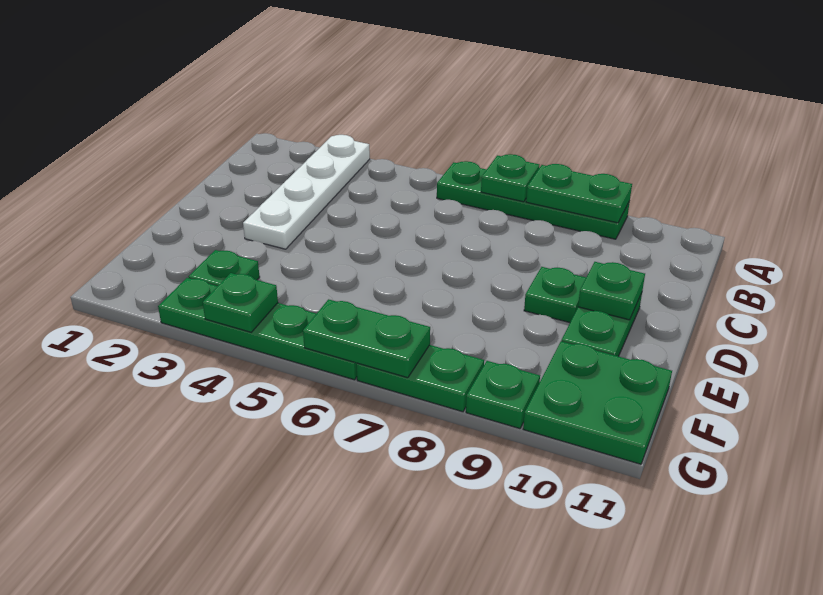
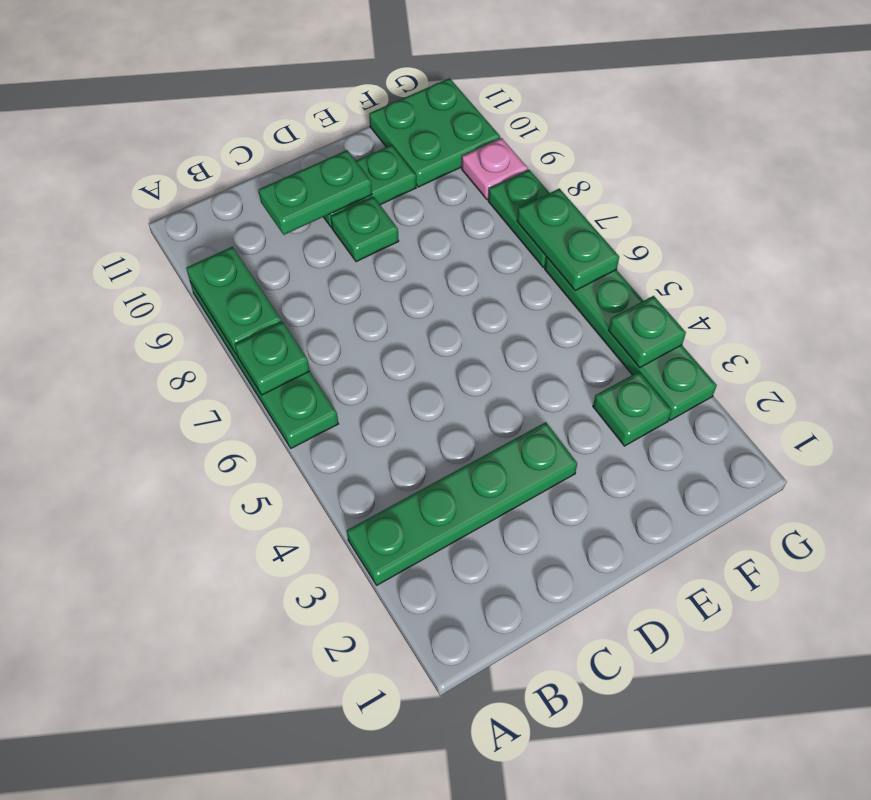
white 1x4 plate [243,135,370,249] -> green 1x4 plate [347,422,577,585]
green 1x1 plate [578,262,645,320] -> green 1x2 plate [259,150,372,235]
green 1x1 plate [466,361,540,429] -> pink 1x1 plate [462,138,528,200]

